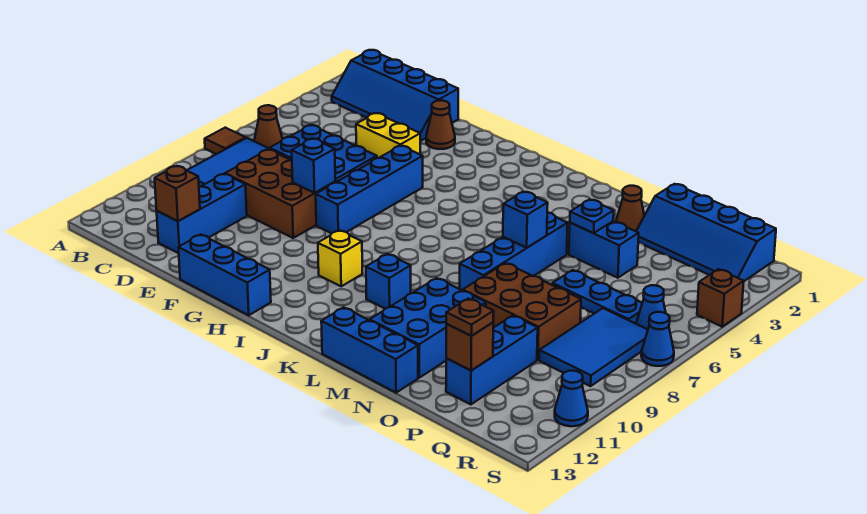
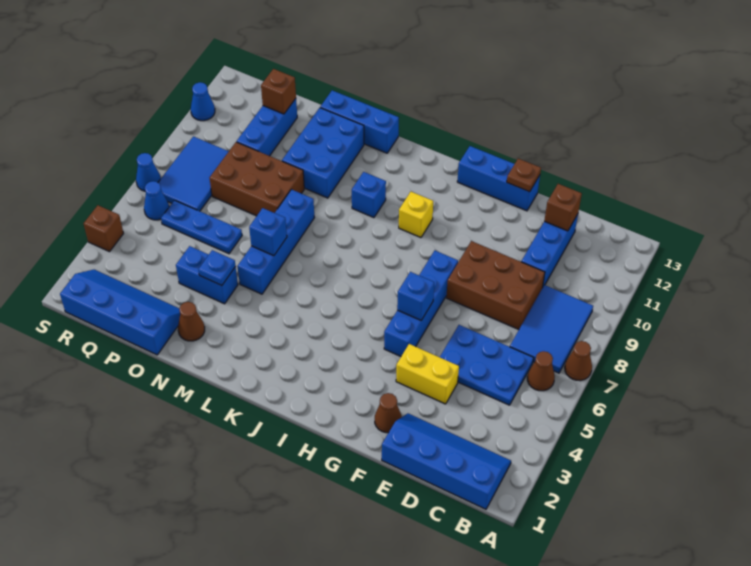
brown 1x1 tile [205,128,245,154] -> brown 1x1 cone [565,341,592,381]
blue 1x1 brick [292,139,335,193] -> blue 1x1 brick moved to [397,272,434,320]
brown 1x1 plate [446,298,494,336] -> brown 1x1 plate moved to [507,159,541,192]

